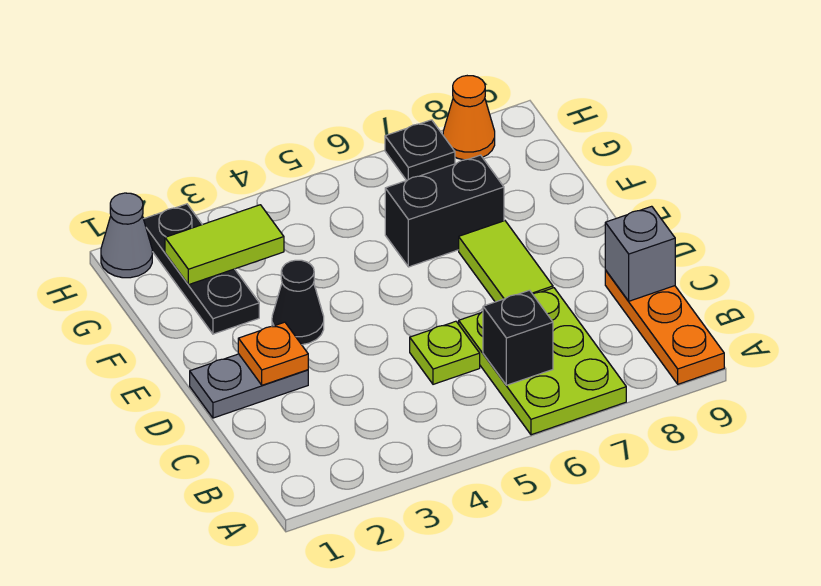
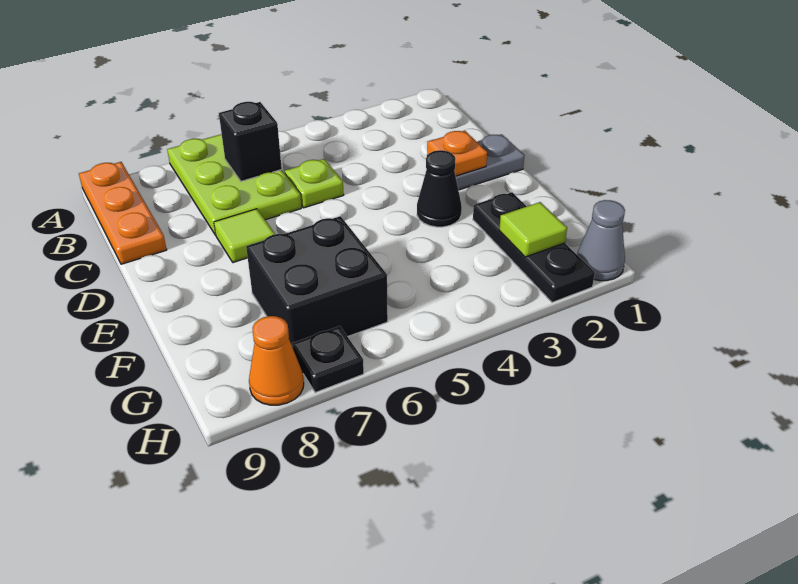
grey 1x1 brick [605,206,675,301] -> none
lime 1x2 tile [459,221,553,302] -> lime 1x1 tile [214,209,275,263]
black 1x2 brick [385,155,504,267] -> black 2x2 brick [246,216,388,345]
lime 1x2 tile [165,205,284,285] -> lime 1x1 tile [499,202,567,257]

